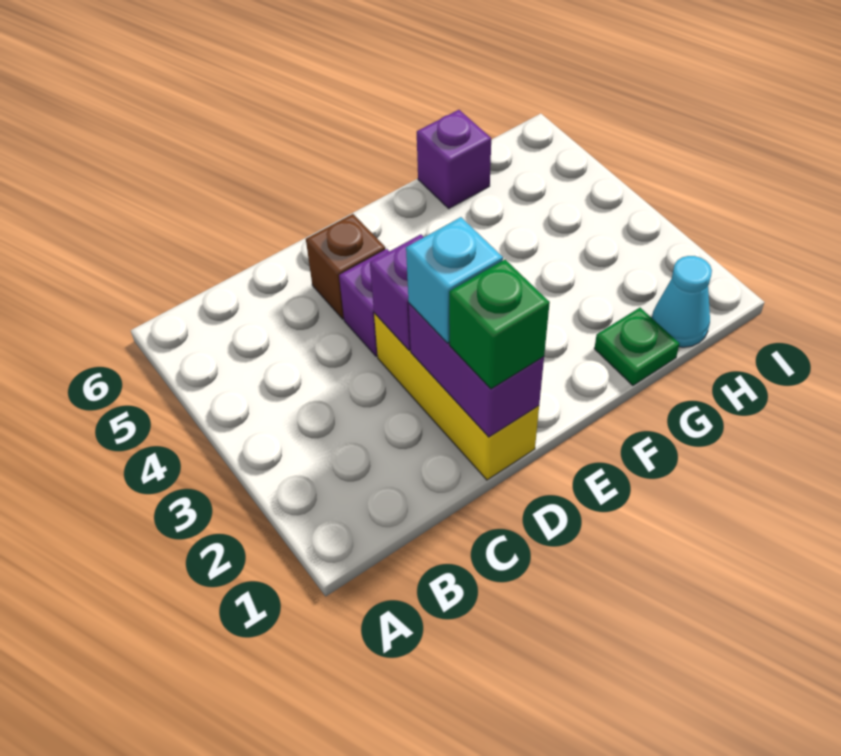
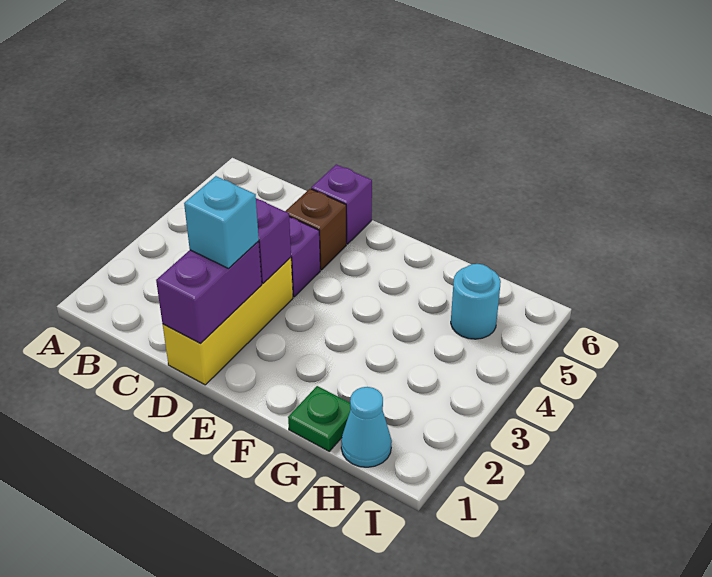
green 1x1 brick [449,260,550,389] -> none
purple 1x1 brick [417,110,491,208] -> purple 1x1 brick moved to [311,164,372,244]
none -> cyan 1x1 round brick [451,264,501,339]

